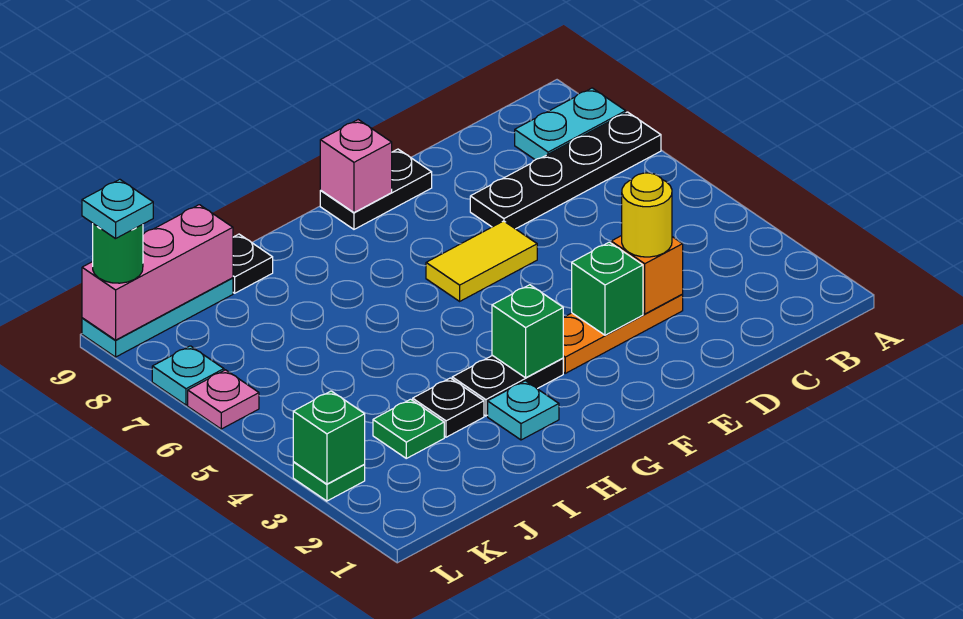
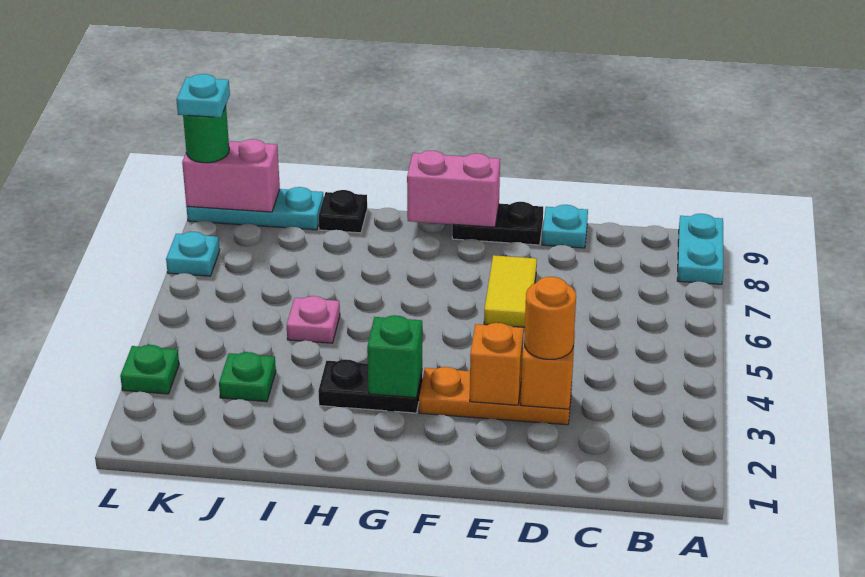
black 1x4 plate [470,112,661,229] -> none
cyan 1x2 plate [515,88,626,160] -> cyan 1x2 plate turned to [677,214,723,284]
yellow 1x1 round brick [622,173,672,257] -> orange 1x1 round brick [524,277,576,359]
green 1x1 brick [572,242,643,335] -> orange 1x1 brick [470,323,524,405]
yellow 1x2 tile [426,221,537,301] -> yellow 1x2 tile turned to [484,255,537,327]
pink 1x1 brick [320,120,392,213] -> pink 1x2 brick [407,151,500,227]
cyan 1x1 plate [488,381,559,440] -> cyan 1x1 plate moved to [542,205,588,248]
black 1x1 plate [413,378,484,437] -> none
pink 1x3 brick [82,205,233,340] -> pink 1x2 brick [182,139,280,212]
green 1x1 brick [293,391,365,484] -> none
pink 1x1 plate [188,370,259,429] -> pink 1x1 plate moved to [287,296,340,343]

